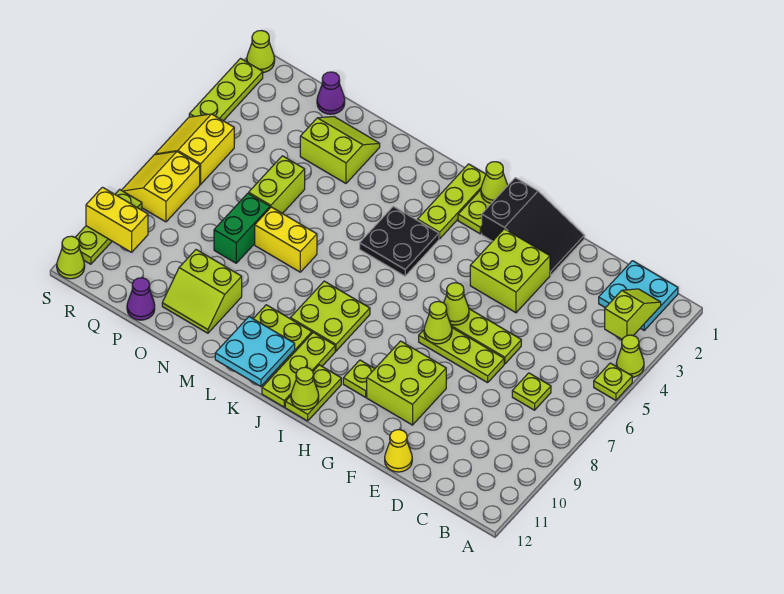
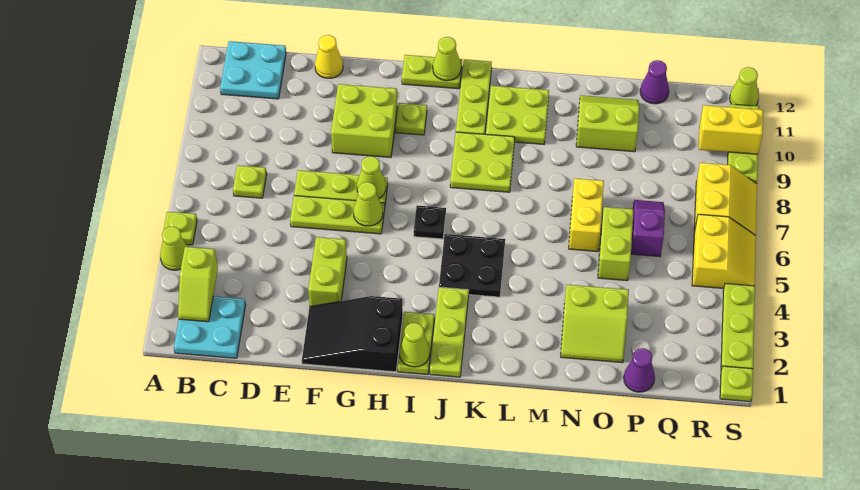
lime 2x2 brick [470,229,550,313] -> lime 1x2 brick [308,237,347,306]
none -> black 1x1 plate [414,206,446,239]
lime 1x2 plate [285,365,341,421] -> lime 1x2 plate turned to [402,55,462,89]
cyan 2x2 plate [215,317,295,386] -> cyan 2x2 plate moved to [220,41,286,99]
yellow 1x2 brick [255,207,317,272] -> yellow 1x2 brick turned to [569,178,604,252]
green 1x2 brick [214,193,270,263] -> none
none -> purple 1x2 slope [631,200,665,257]
lime 1x1 cone [247,31,275,73] -> lime 1x1 plate [720,366,753,402]

